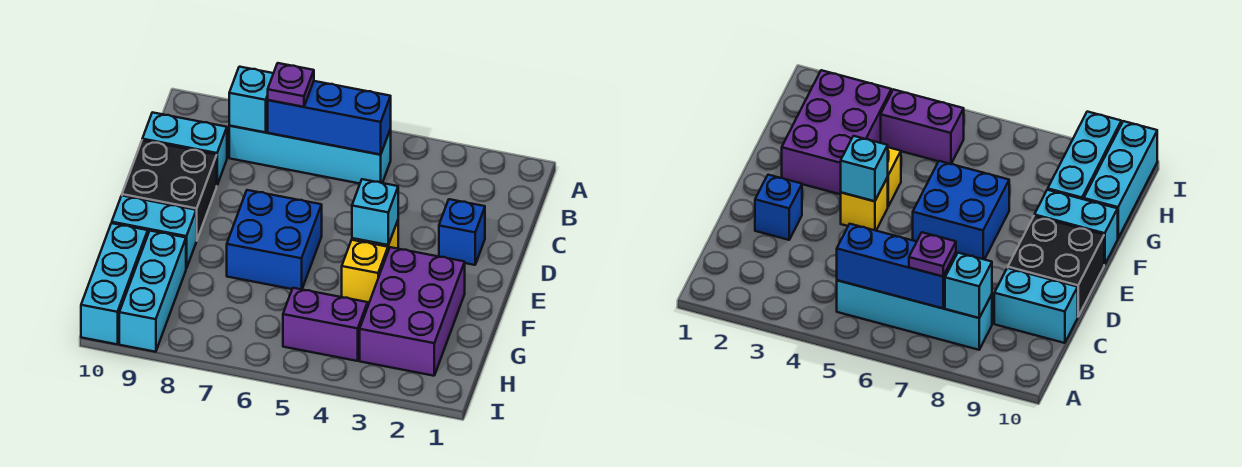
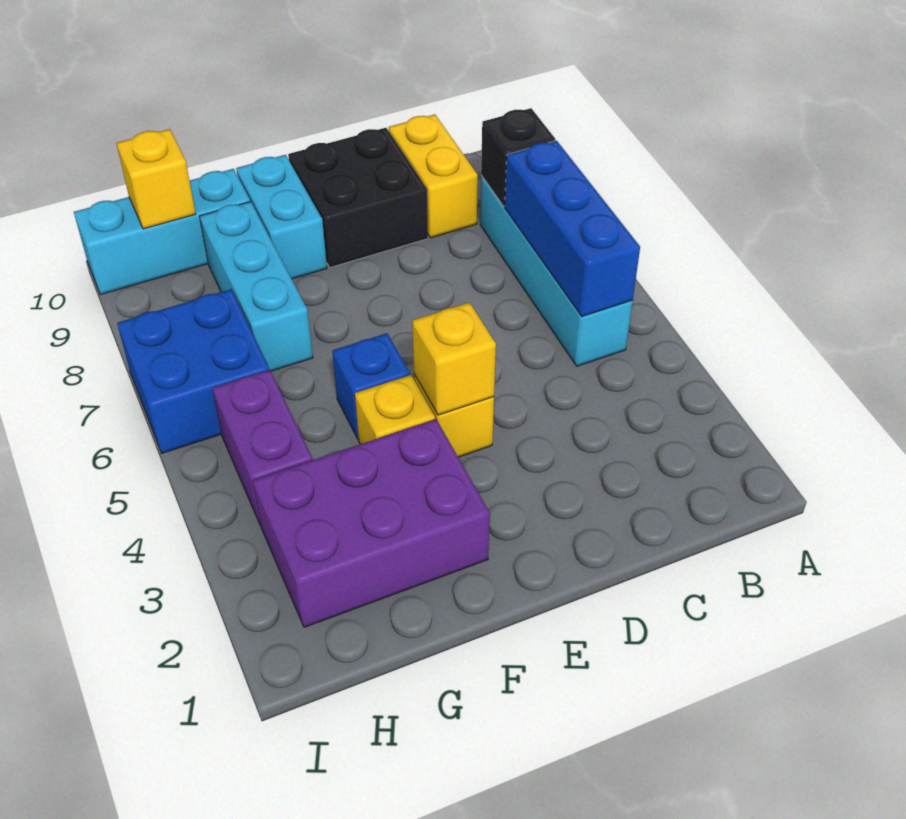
purple 1x1 plate [268,63,314,107] -> none
cyan 1x1 brick [229,67,273,132] -> black 1x1 brick [481,108,555,206]
cyan 1x2 brick [142,112,227,185] -> yellow 1x2 brick [389,114,478,238]
blue 1x1 brick [439,199,485,265] -> blue 1x1 brick moved to [332,333,410,439]
cyan 1x1 brick [352,179,398,245] -> yellow 1x1 brick [412,302,496,415]
blue 2x2 brick [227,190,322,289] -> blue 2x2 brick moved to [117,289,269,453]
cyan 1x3 brick [119,231,186,352] -> cyan 1x3 brick turned to [200,202,313,371]
none -> yellow 1x1 brick [116,129,196,229]

